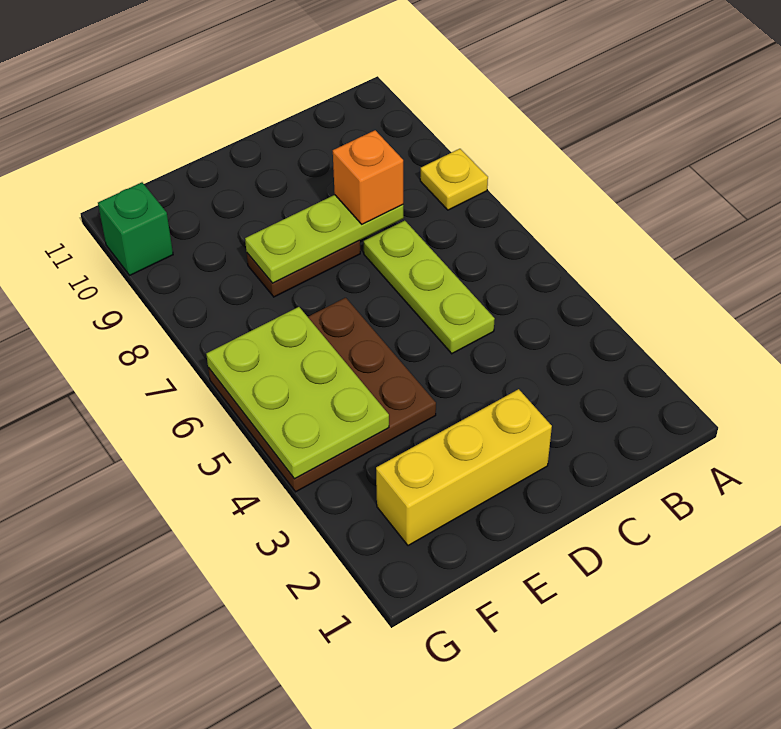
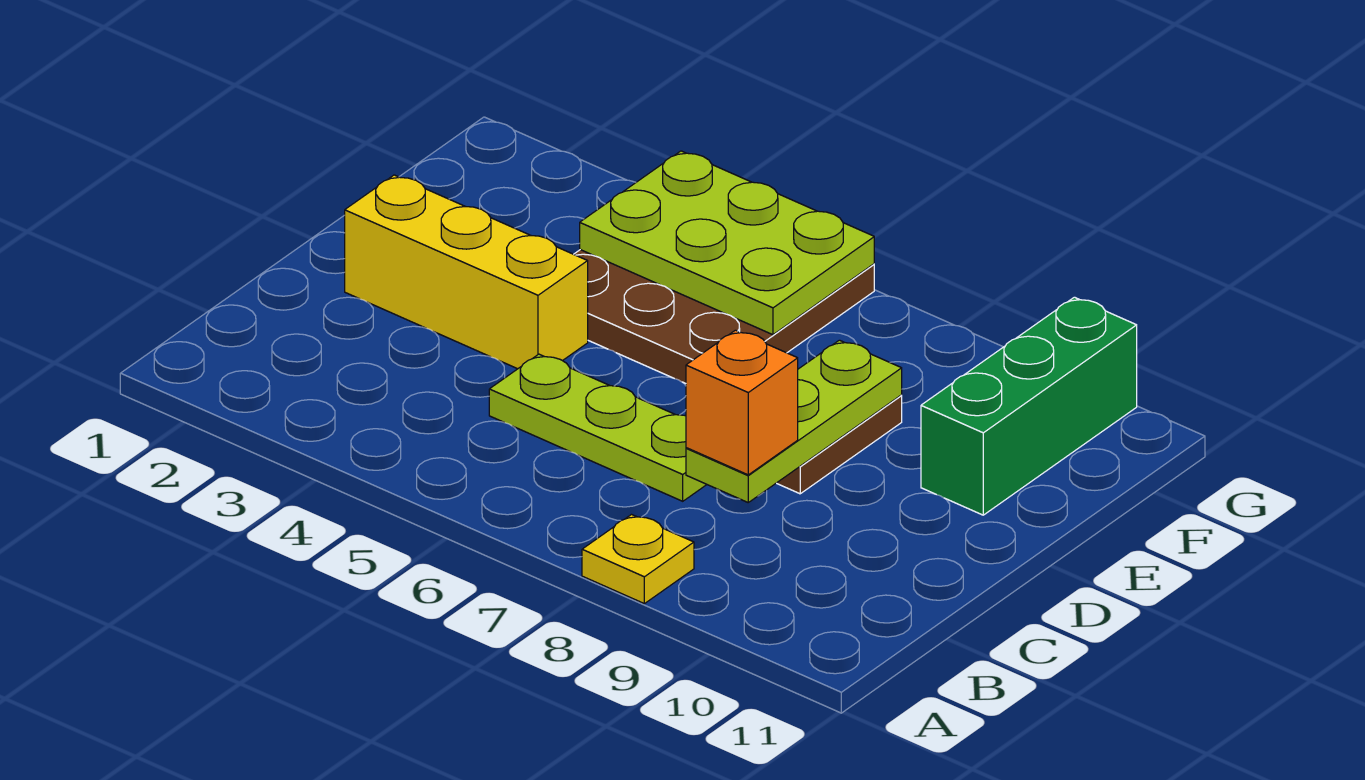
yellow 1x3 brick [376,389,552,546] -> yellow 1x3 brick turned to [345,175,588,369]
green 1x1 brick [98,182,173,275] -> green 1x3 brick [921,297,1137,515]

